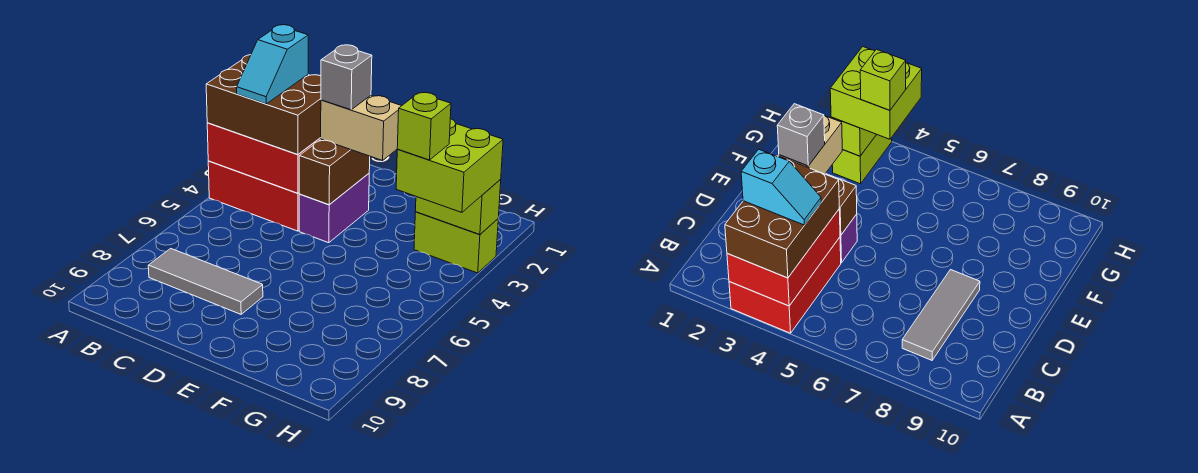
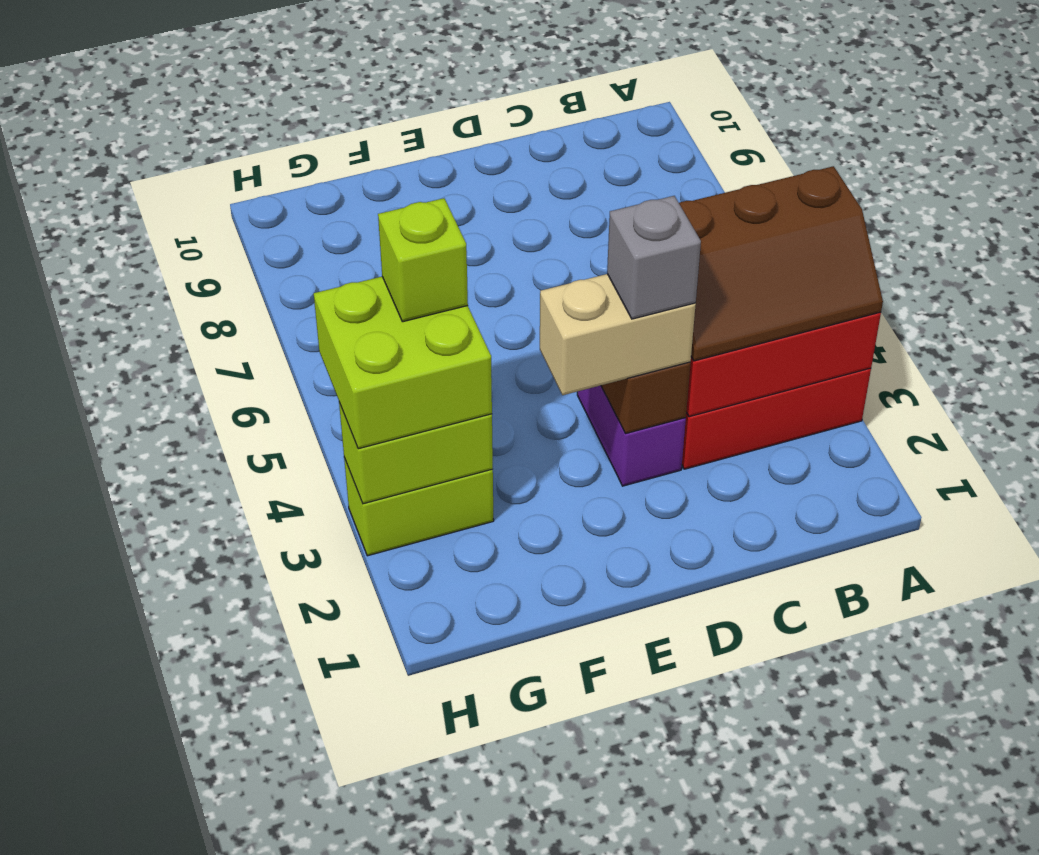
brown 2x3 brick [206,55,321,155] -> brown 2x3 slope [679,166,883,361]
cyan 1x2 slope [237,25,308,104] -> none
grey 1x3 tile [148,248,263,314] -> none

